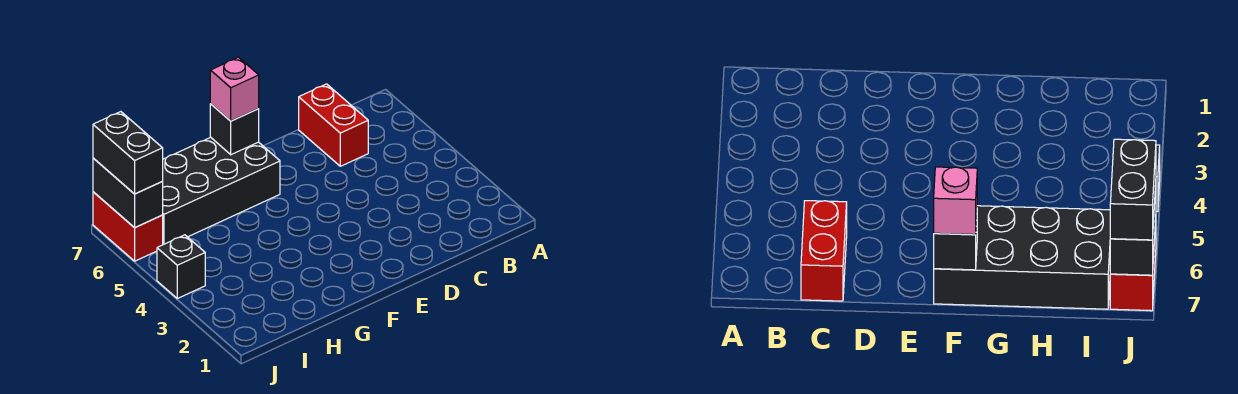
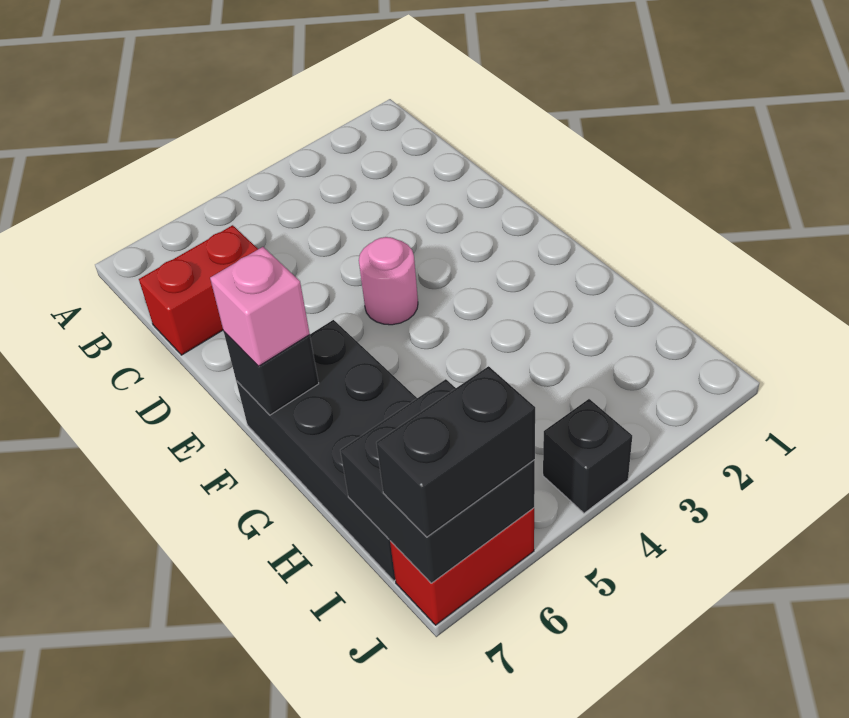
none -> pink 1x1 round brick [359,237,418,325]
black 1x2 brick [93,158,163,228] -> black 2x2 brick [340,379,535,583]

